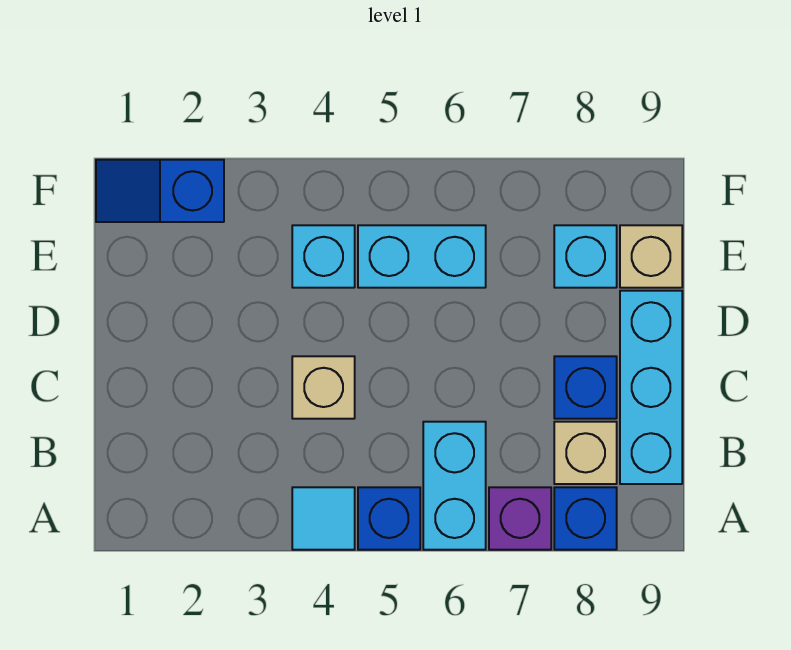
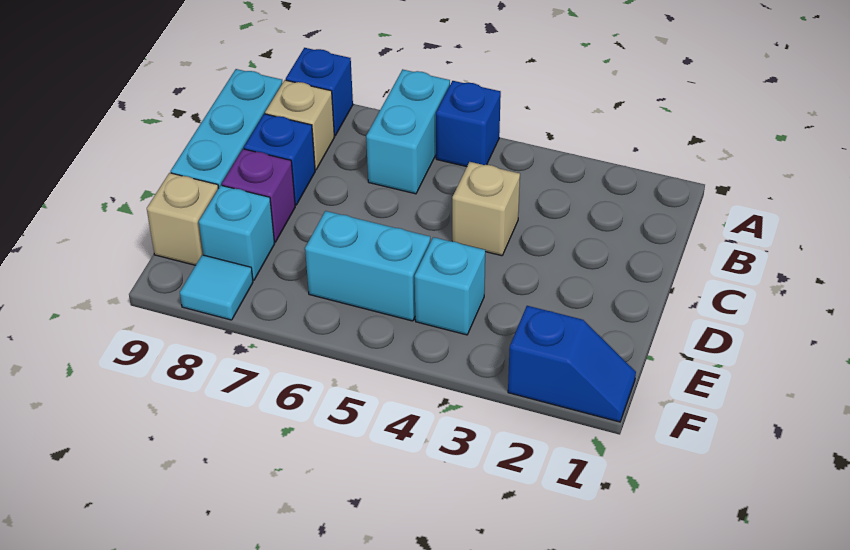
cyan 1x1 tile [292,487,355,550] -> cyan 1x1 tile moved to [180,255,253,320]
purple 1x1 brick [489,487,551,550] -> purple 1x1 brick moved to [222,149,295,242]

